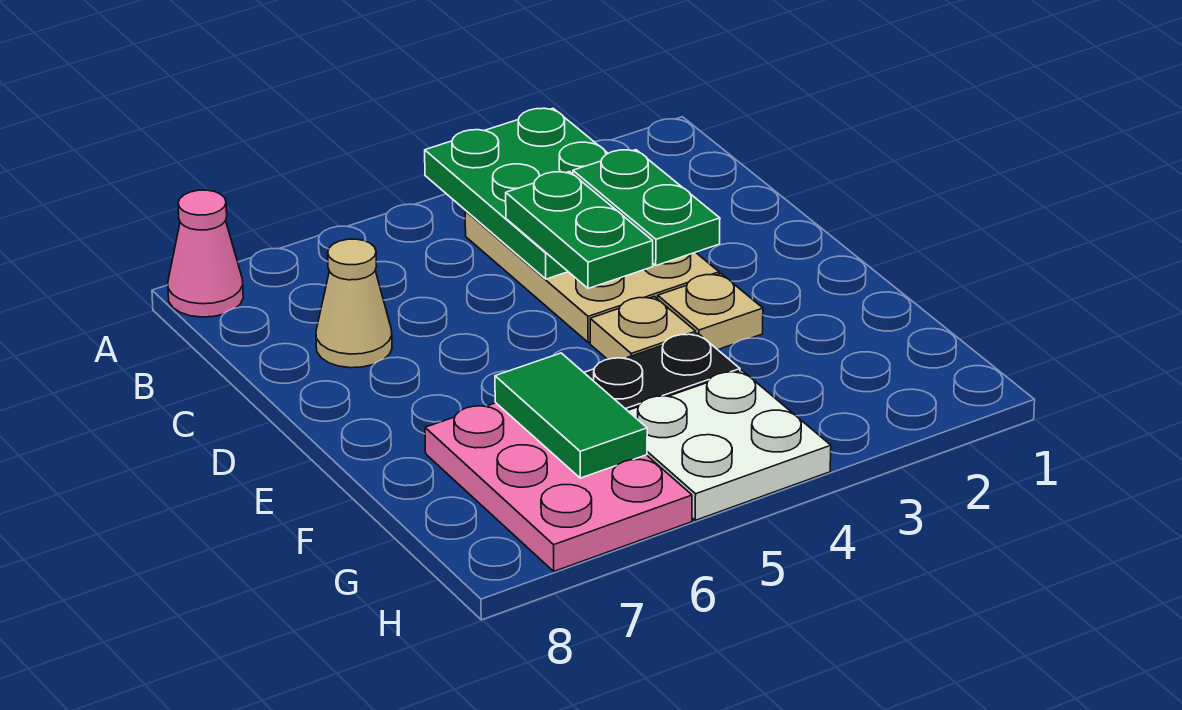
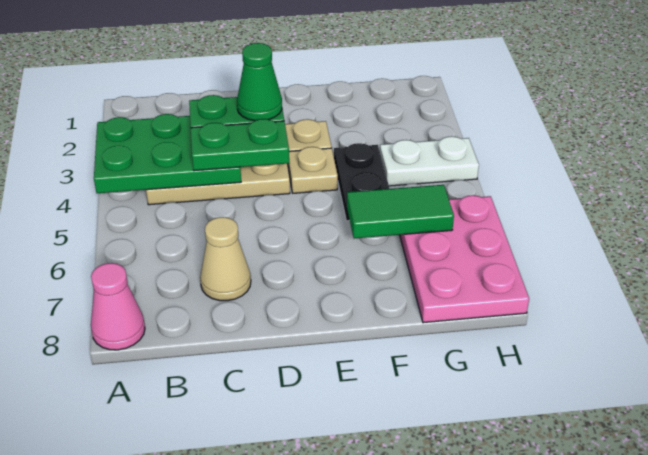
none -> green 1x1 cone [237,43,282,121]
pink 2x3 plate [425,403,692,571] -> pink 2x3 plate turned to [400,195,529,323]
white 2x2 plate [628,371,831,520] -> white 1x2 plate [380,136,479,186]

